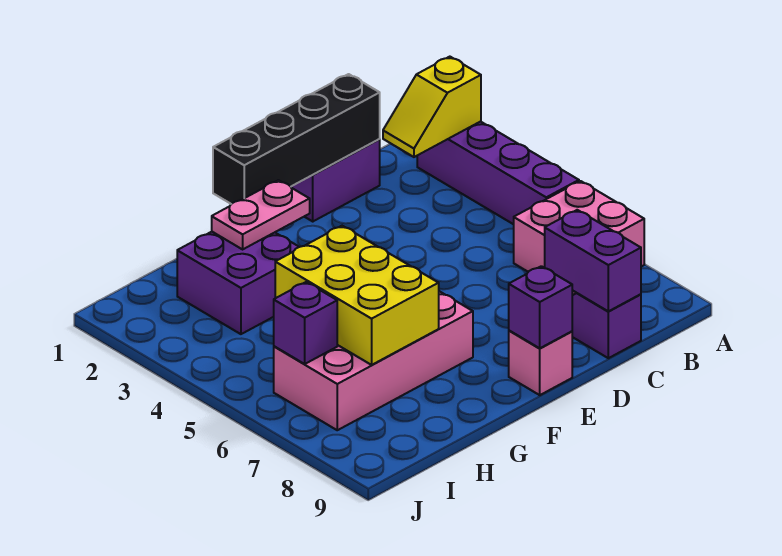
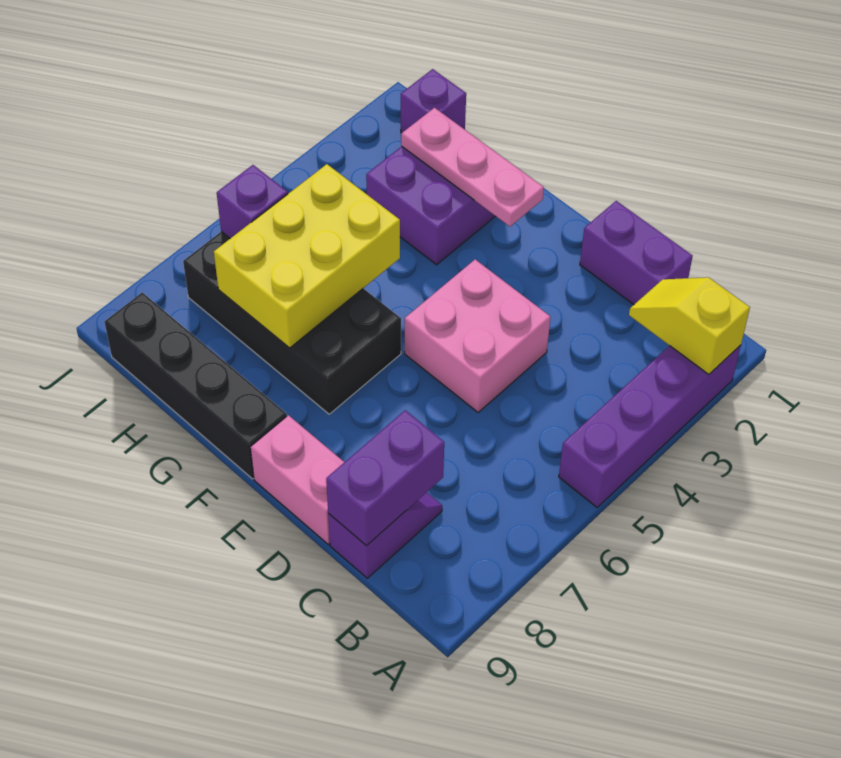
pink 2x2 brick [514,181,644,295] -> pink 2x2 brick moved to [405,259,550,412]
black 1x4 brick [213,74,380,204] -> black 1x4 brick moved to [105,292,287,479]
pink 1x1 brick [509,331,572,395] -> pink 1x2 brick [251,415,344,544]
purple 1x1 brick [509,266,572,348] -> purple 1x1 brick moved to [401,69,466,133]
pink 1x2 plate [212,180,310,249] -> pink 1x3 plate [401,108,544,226]
pink 2x4 brick [274,291,473,430] -> black 2x4 brick [183,231,401,414]

